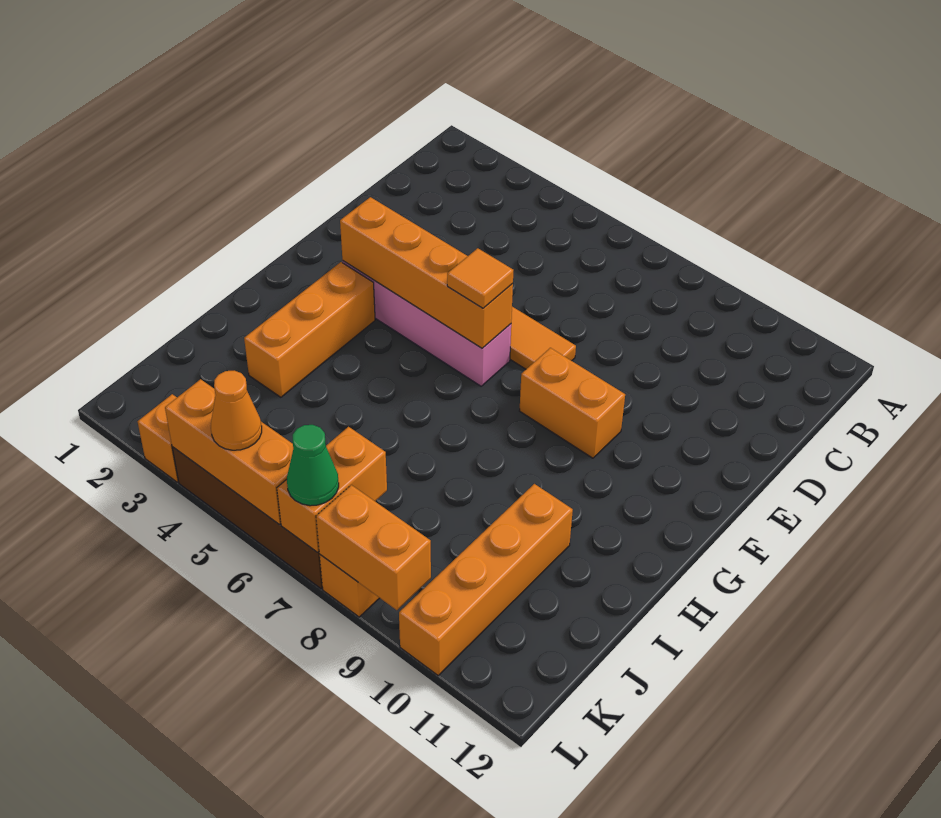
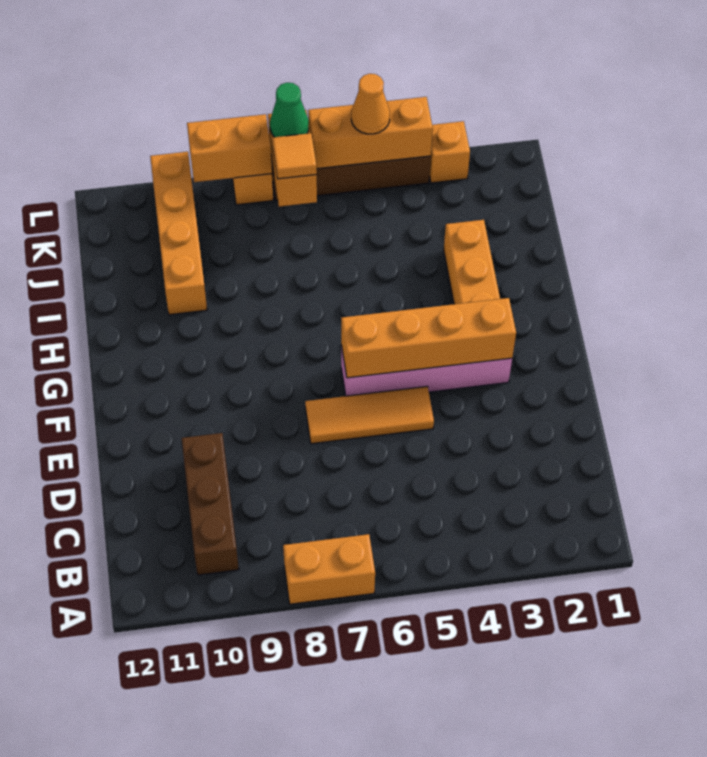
none -> brown 1x3 brick [182,433,239,575]
orange 1x1 tile [447,248,513,308] -> orange 1x1 tile moved to [272,133,317,179]
orange 1x2 brick [520,348,625,458] -> orange 1x2 brick moved to [283,534,375,604]

